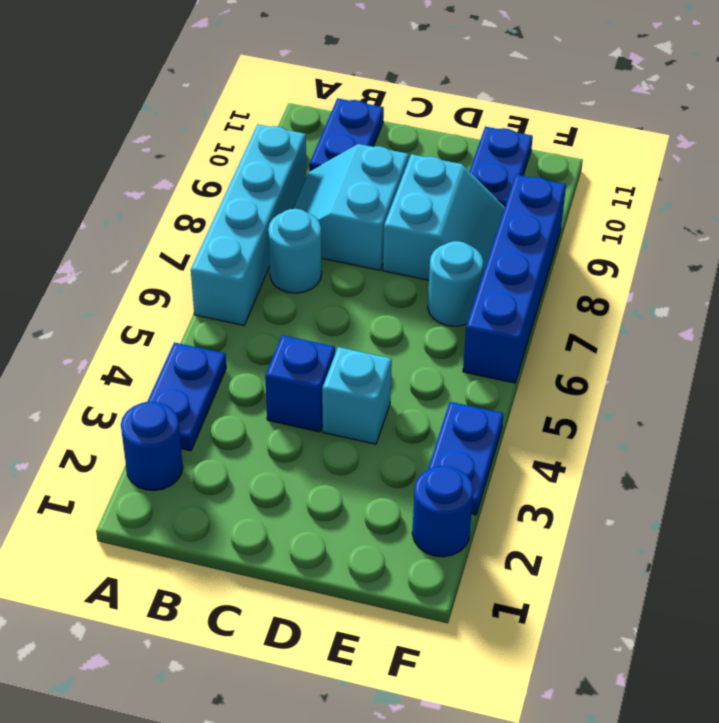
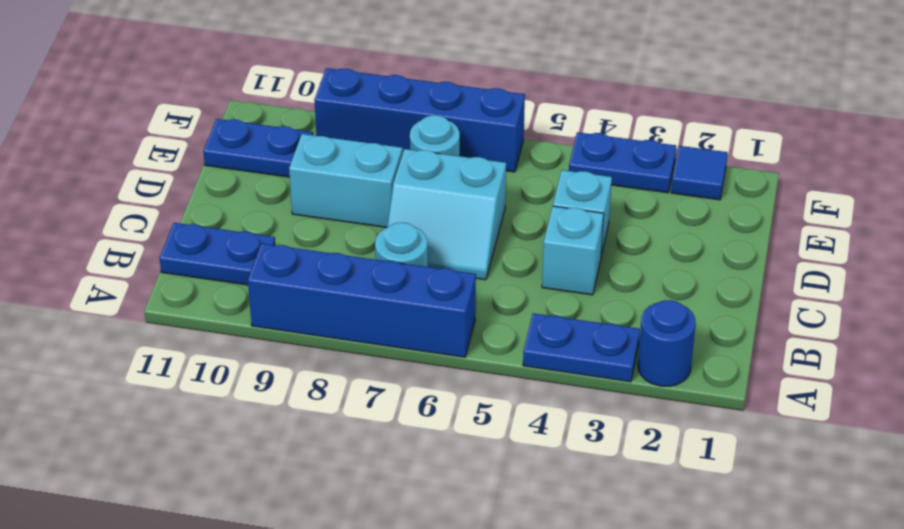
cyan 1x4 brick [191,125,306,325] -> blue 1x4 brick [248,243,476,357]
cyan 2x2 slope [293,144,408,270] -> cyan 2x2 slope moved to [387,149,506,280]
blue 1x1 brick [265,335,335,432] -> cyan 1x1 brick [542,206,604,295]
blue 1x1 round brick [412,466,473,557] -> blue 1x1 tile [671,146,728,200]

